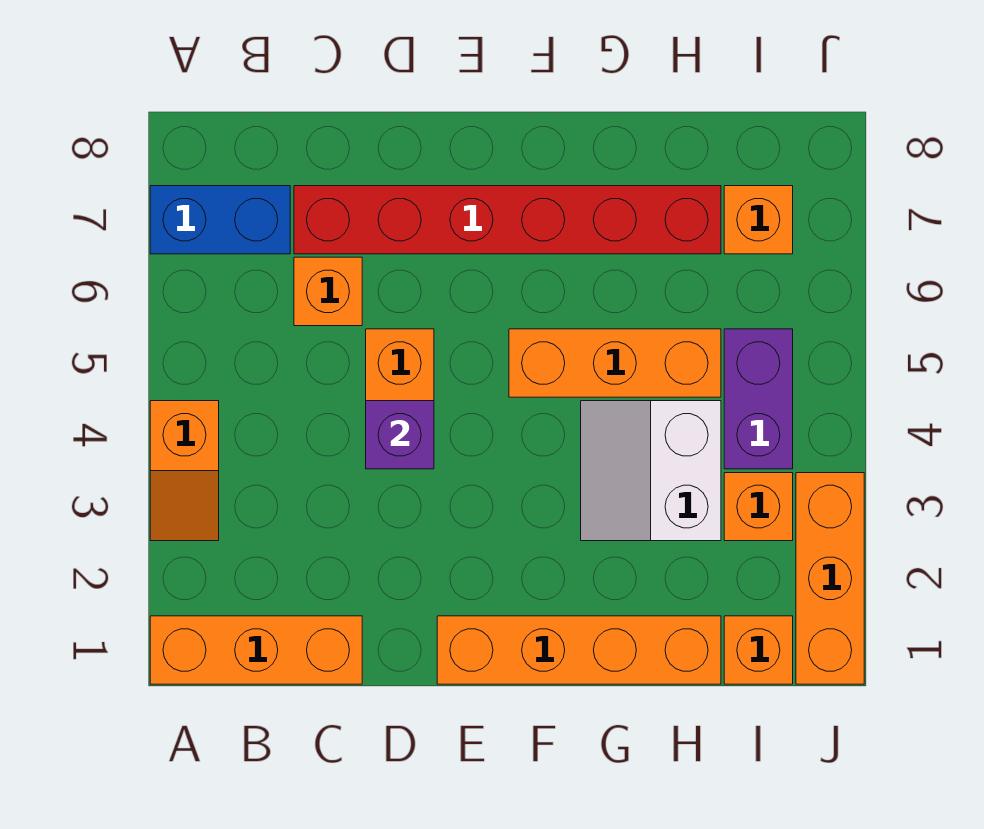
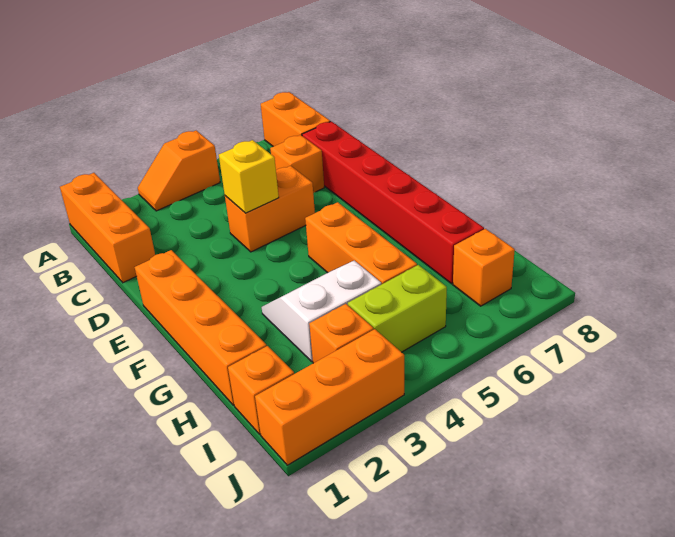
blue 1x2 brick [150,186,290,254] -> orange 1x2 brick [261,92,330,147]
purple 1x1 brick [366,401,434,469] -> yellow 1x1 brick [219,140,279,213]
purple 1x2 brick [724,329,793,469] -> lime 1x2 brick [348,265,447,352]

